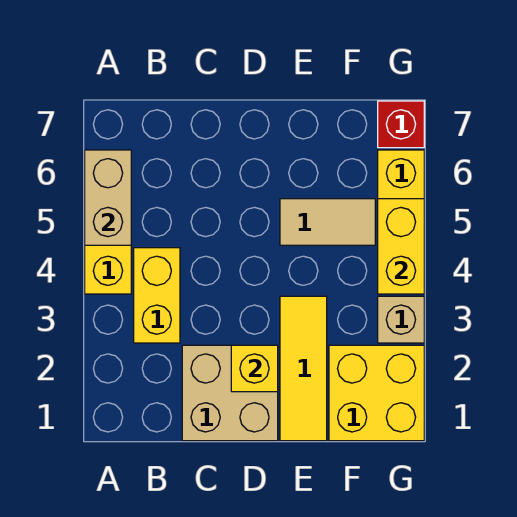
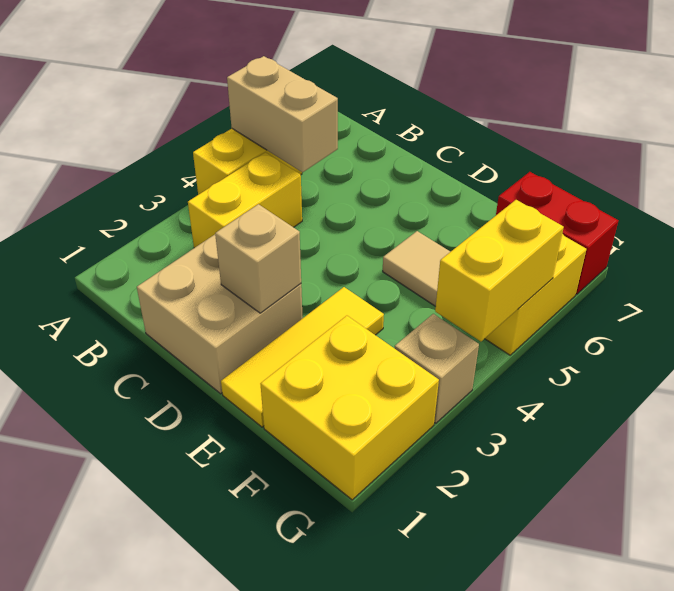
tan 1x2 brick [85,150,131,245] -> tan 1x2 brick turned to [227,56,338,172]
yellow 1x1 brick [231,345,278,392] -> tan 1x1 brick [215,204,301,313]
red 1x1 brick [378,101,424,148] -> red 1x2 brick [496,172,618,294]

